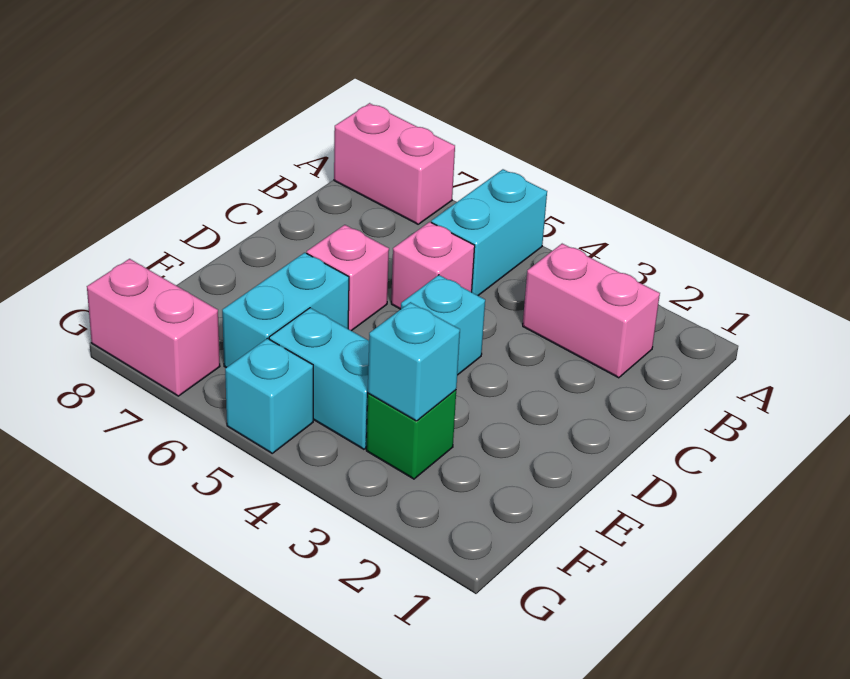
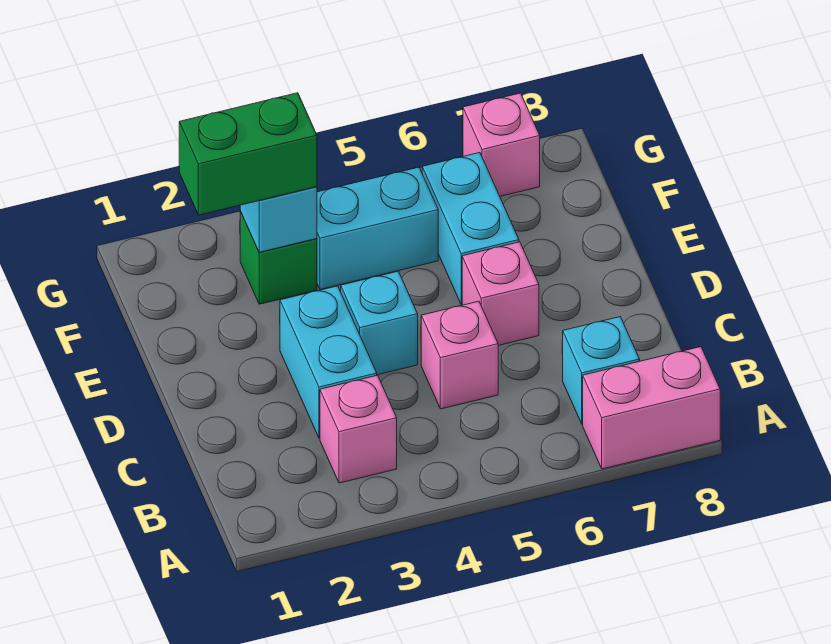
cyan 1x2 brick [431,169,547,295] -> cyan 1x2 brick moved to [280,286,377,438]
pink 1x2 brick [523,244,660,378] -> pink 1x1 brick [320,375,397,483]
none -> green 1x2 brick [179,93,317,215]
cyan 1x1 brick [225,338,313,453] -> cyan 1x1 brick moved to [562,317,640,424]
pink 1x2 brick [87,259,220,396] -> pink 1x1 brick [463,93,540,196]

